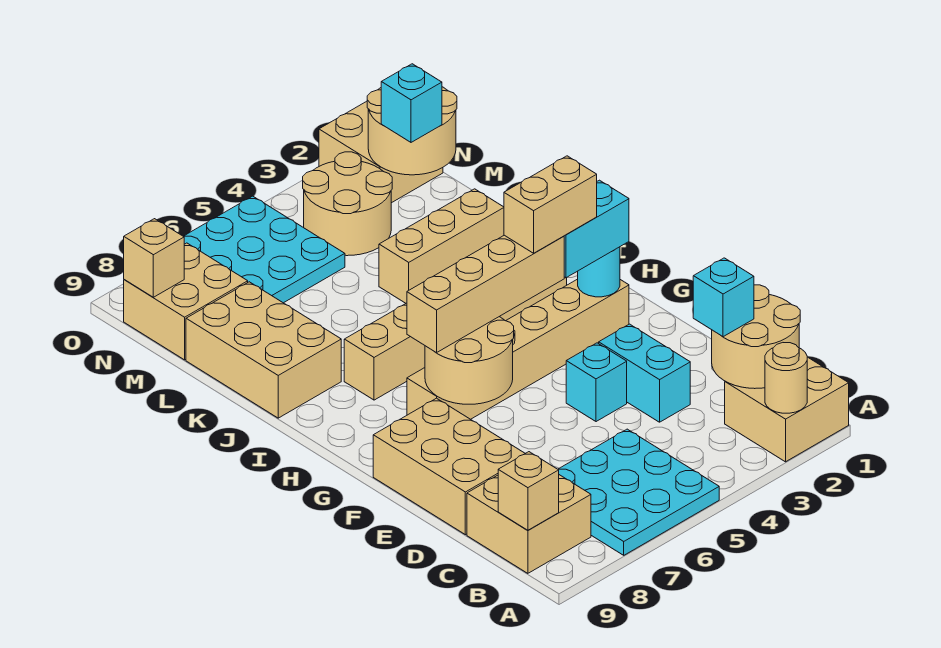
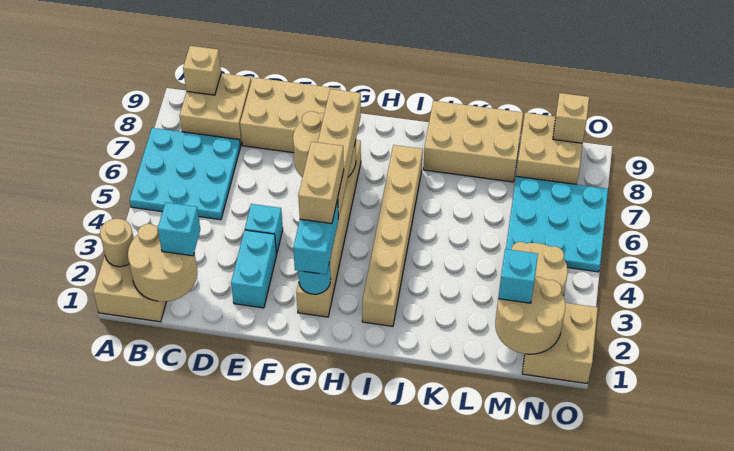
cyan 1x2 brick [599,324,690,422] -> cyan 1x2 brick turned to [231,230,277,308]
tan 1x3 brick [379,189,504,303] -> none

